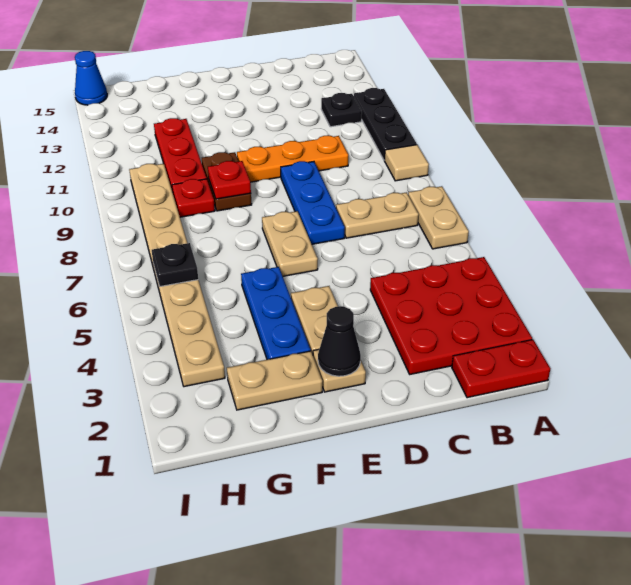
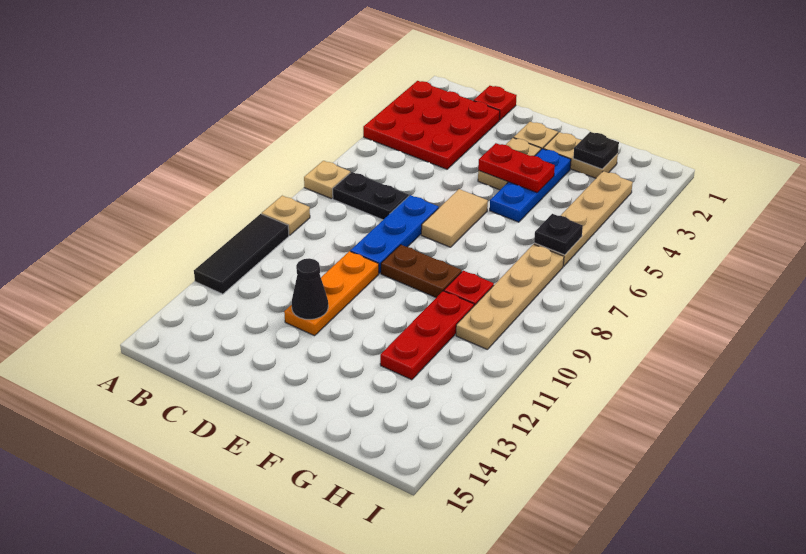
red 1x2 plate [452,340,550,398] -> red 1x2 plate moved to [478,143,555,193]
tan 1x2 plate [408,186,469,249] -> tan 1x1 plate [304,161,350,199]
tan 1x1 tile [384,145,429,181] -> tan 1x1 plate [262,196,310,235]
black 1x3 plate [354,88,417,160] -> black 1x3 tile [194,214,289,294]
tan 1x2 plate [336,192,419,238] -> black 1x2 plate [333,172,409,220]
black 1x1 plate [321,93,362,127] -> black 1x1 plate moved to [573,132,619,169]
orange 1x3 plate [237,135,348,182] -> orange 1x3 plate turned to [284,251,379,336]
black 1x1 cone [318,306,361,376] -> black 1x1 cone moved to [291,258,328,320]
tan 1x2 plate [262,211,318,276] -> tan 1x2 tile [421,189,488,247]
brown 1x2 plate [202,152,252,211] -> brown 1x2 plate turned to [381,245,462,298]
red 1x1 plate [208,161,251,199] -> red 1x1 plate moved to [474,86,517,120]
blue 1x1 cone [75,51,107,105] -> none

